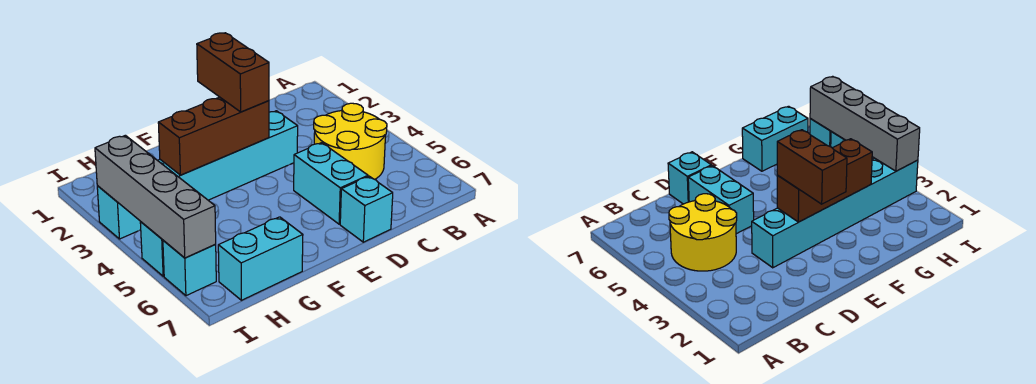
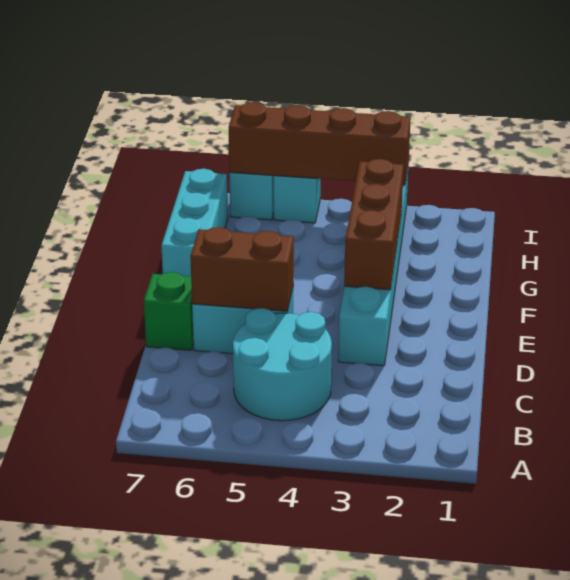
yellow 2x2 round brick [314,103,387,179] -> cyan 2x2 round brick [233,308,332,421]
cyan 1x1 brick [340,176,393,242] -> green 1x1 brick [144,272,194,350]
brown 1x2 brick [197,33,269,112] -> brown 1x2 brick moved to [190,227,294,311]
cyan 1x2 brick [218,217,303,300] -> cyan 1x3 brick [161,169,228,277]
grey 1x4 brick [95,135,216,258] -> brown 1x4 brick [229,102,411,185]

